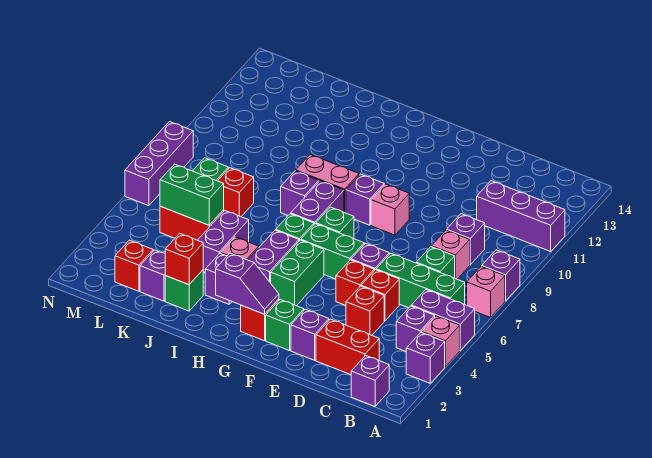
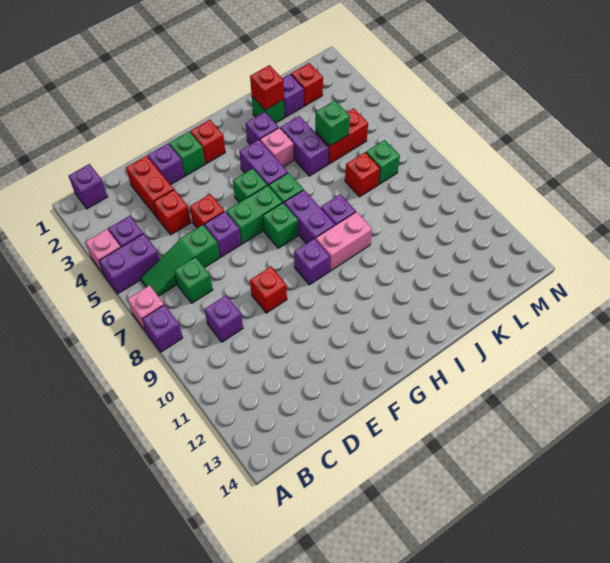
purple 1x1 brick [406,332,445,383] -> none
purple 1x3 brick [477,181,565,251] -> none
green 1x3 brick [376,253,465,308] -> green 1x3 slope [141,225,220,296]
red 1x2 brick [316,319,379,375] -> red 1x2 brick turned to [126,156,174,217]
pink 1x1 brick [431,230,470,279] -> none
red 1x1 brick [361,270,399,321] -> red 1x1 brick moved to [250,267,287,313]
pink 1x1 brick [371,184,409,235] -> none
purple 1x2 slope [216,253,279,314] -> none
green 1x2 brick [271,240,324,306] -> green 1x1 brick [233,169,267,203]
green 1x2 brick [160,164,224,225] -> green 1x1 brick [315,101,350,146]
purple 1x3 brick [125,122,193,206] -> none

